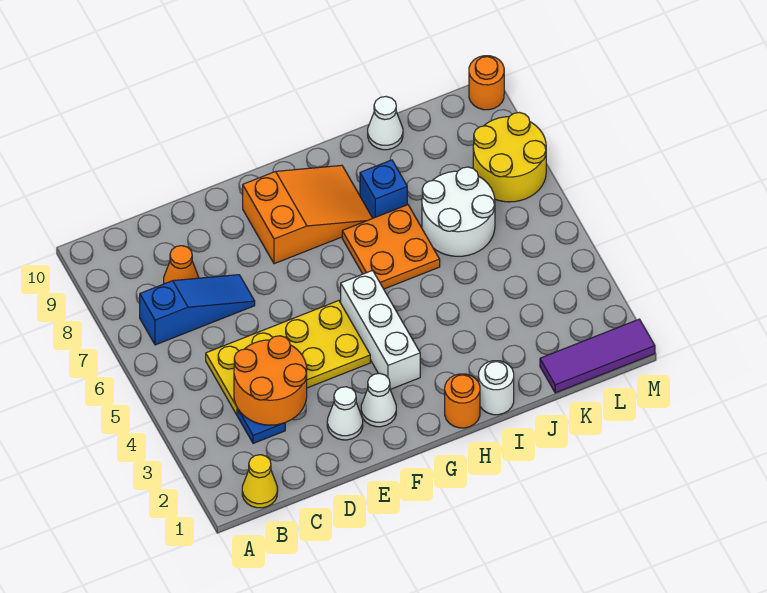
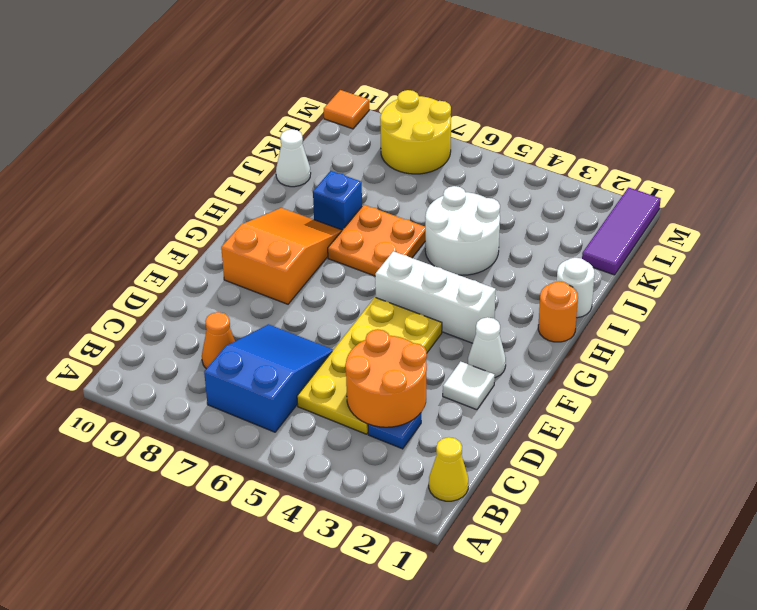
blue 1x3 slope [140,275,255,345] -> blue 2x3 slope [204,324,333,432]
white 1x1 cone [327,387,363,440] -> white 1x1 tile [443,362,495,410]
white 2x2 round brick [422,167,495,256] -> white 2x2 round brick moved to [425,186,500,275]
orange 1x1 round brick [469,56,504,110] -> orange 1x1 tile [324,90,369,129]

